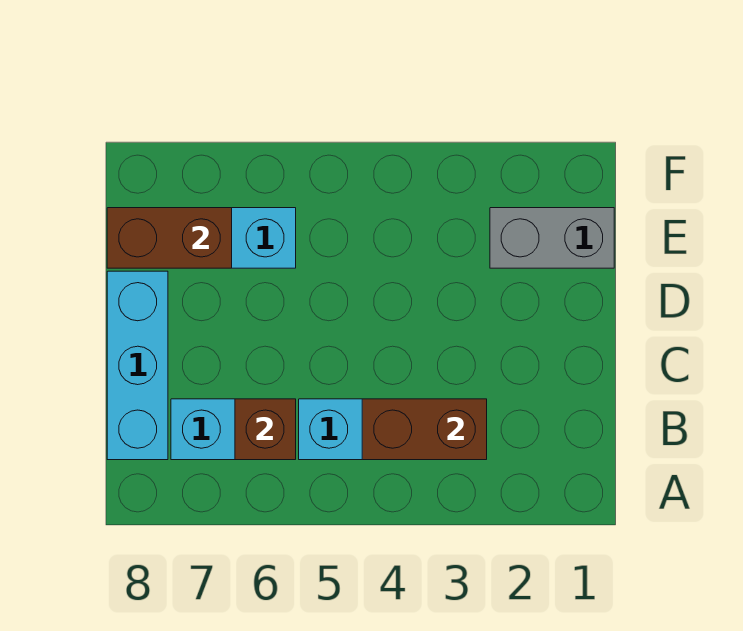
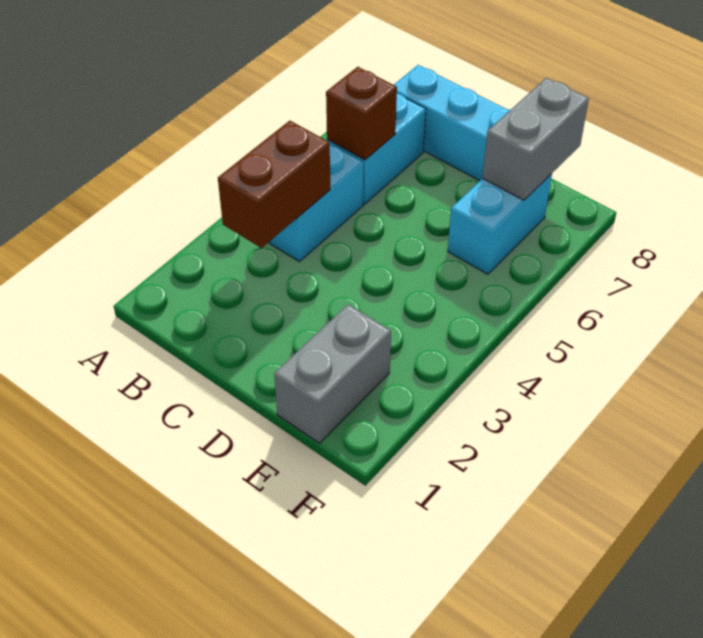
brown 1x2 brick [107,208,232,268] -> grey 1x2 brick [482,78,589,200]

